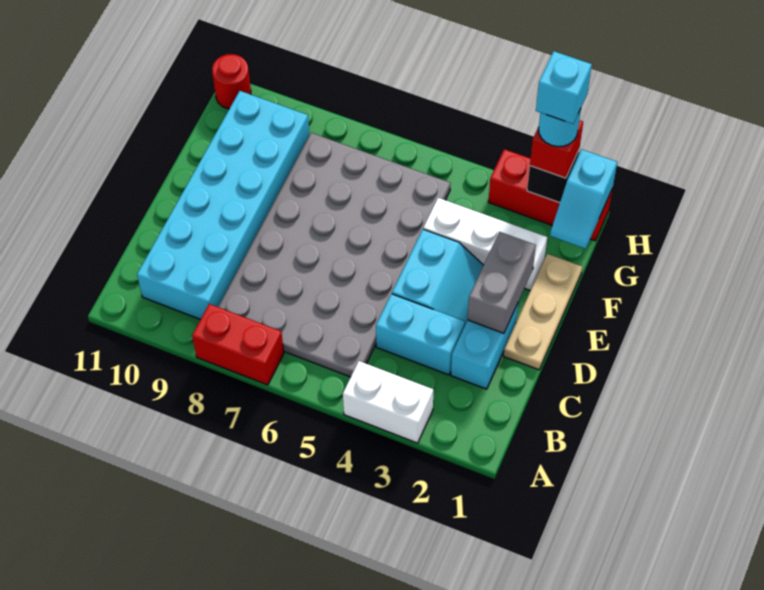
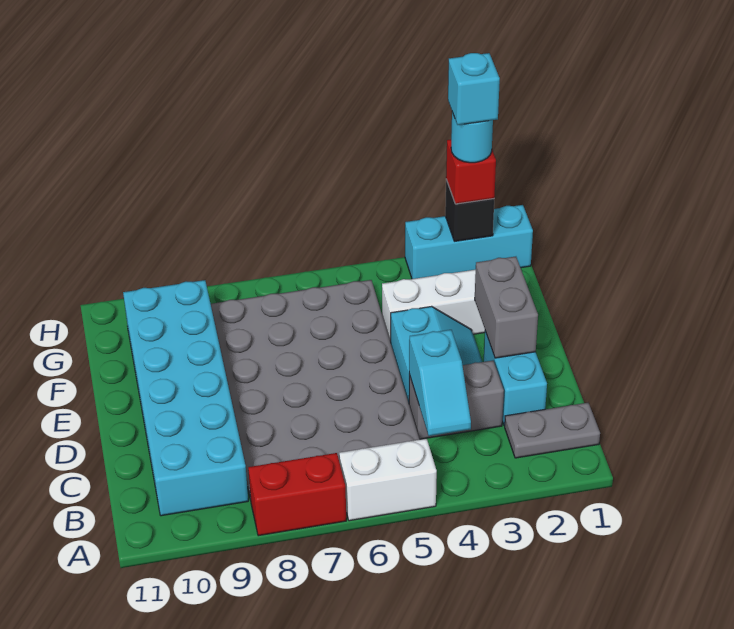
white 1x2 brick [343,361,433,443] -> white 1x2 brick moved to [339,438,437,521]
none -> grey 1x2 plate [505,403,600,458]
cyan 1x2 brick [376,294,465,375] -> grey 1x2 brick [409,361,504,439]
tan 1x3 plate [504,254,582,370] -> none
cyan 1x2 slope [550,149,617,249] -> cyan 1x2 slope moved to [409,330,471,436]
red 1x3 brick [488,149,613,241] -> cyan 1x3 brick [405,205,533,279]
red 1x1 round brick [212,54,251,109] -> none

